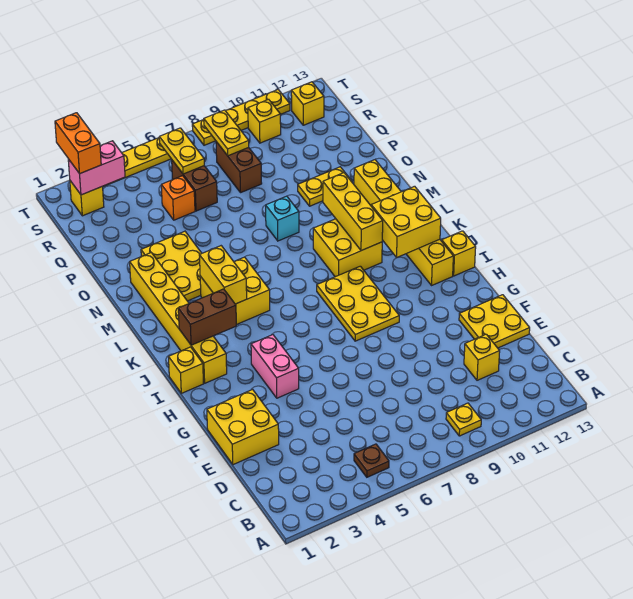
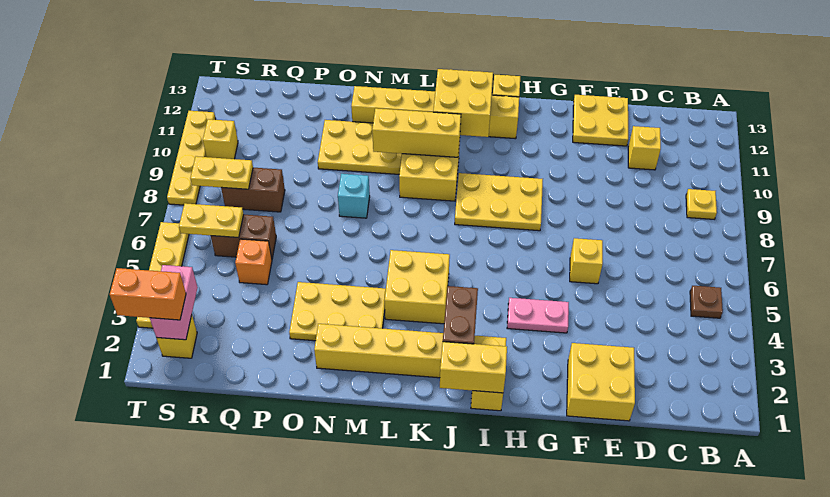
pink 1x2 brick [251,335,299,398] -> pink 1x2 plate [507,298,569,333]
yellow 1x2 brick [199,246,247,304] -> yellow 1x2 brick moved to [440,342,507,393]
yellow 1x2 plate [298,167,352,206] -> yellow 2x3 plate [318,120,402,174]
yellow 1x1 brick [291,82,324,125] -> yellow 1x1 brick moved to [570,238,603,284]

